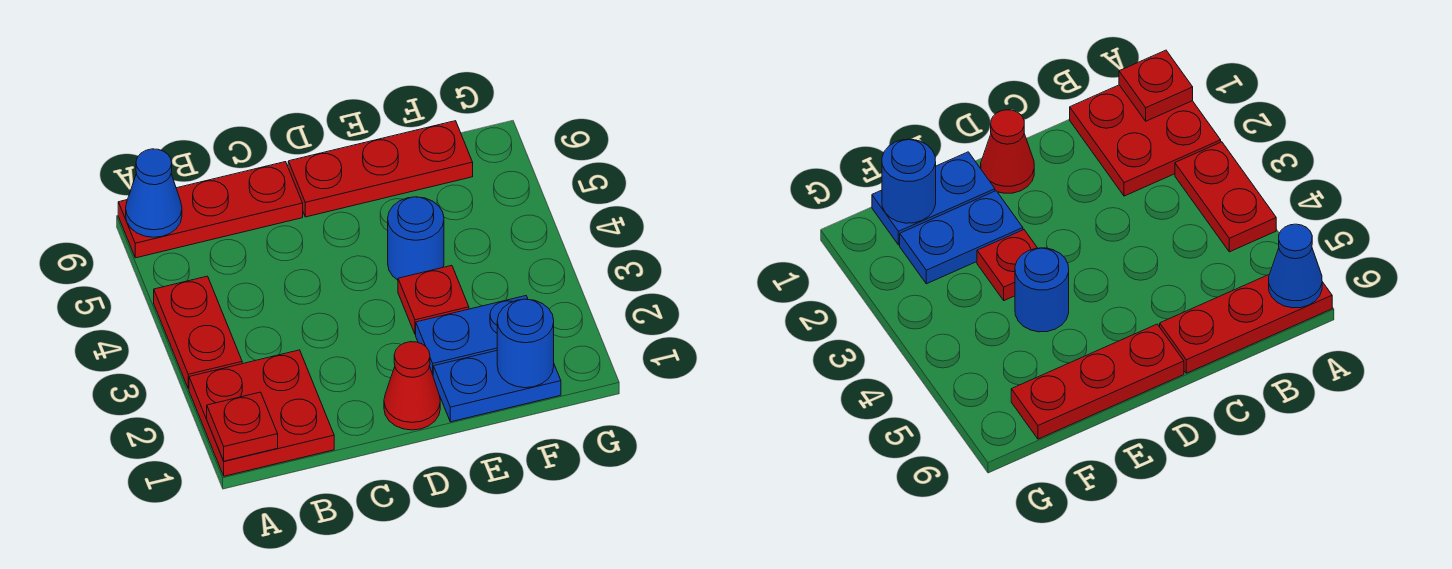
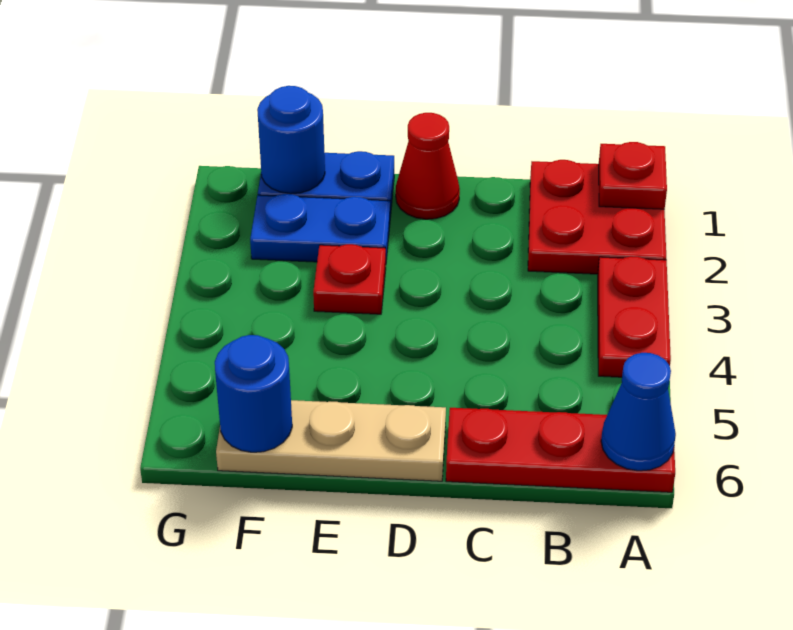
red 1x3 plate [288,121,473,217] -> tan 1x3 plate [216,400,446,481]
blue 1x1 round brick [388,197,444,280] -> blue 1x1 round brick moved to [215,335,292,452]

